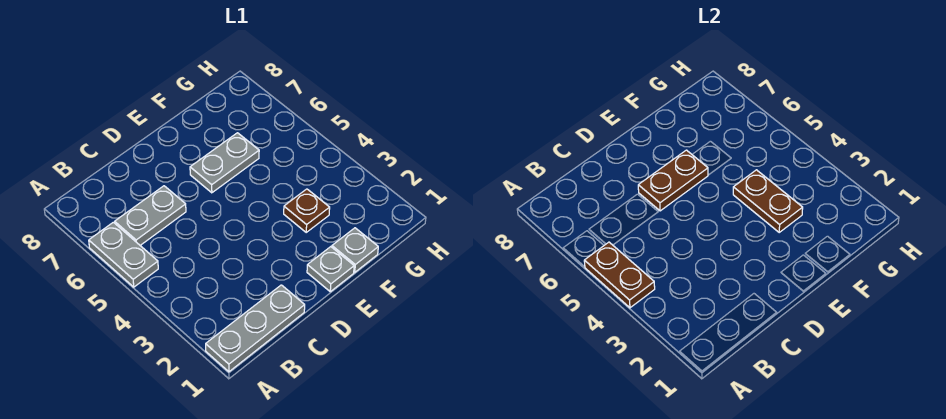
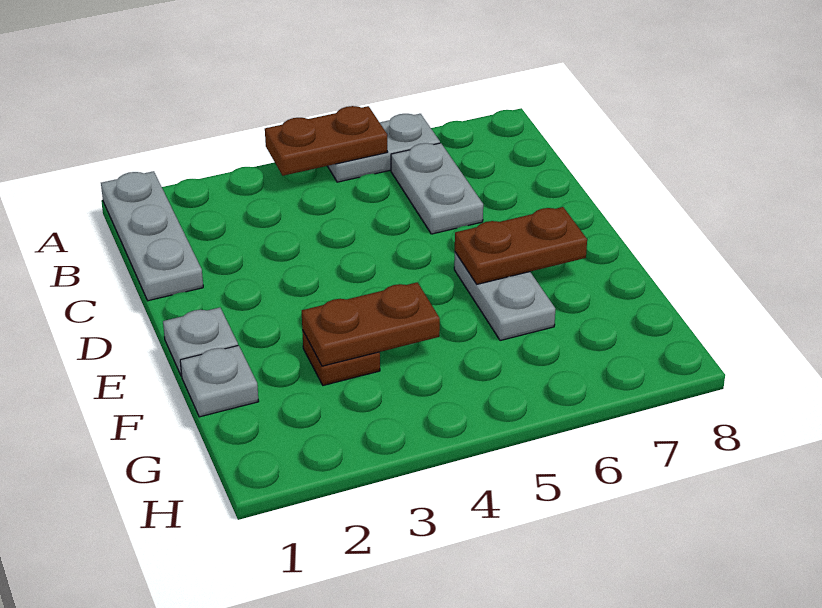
brown 1x2 plate [638,150,708,211] -> brown 1x2 plate turned to [455,207,587,284]

